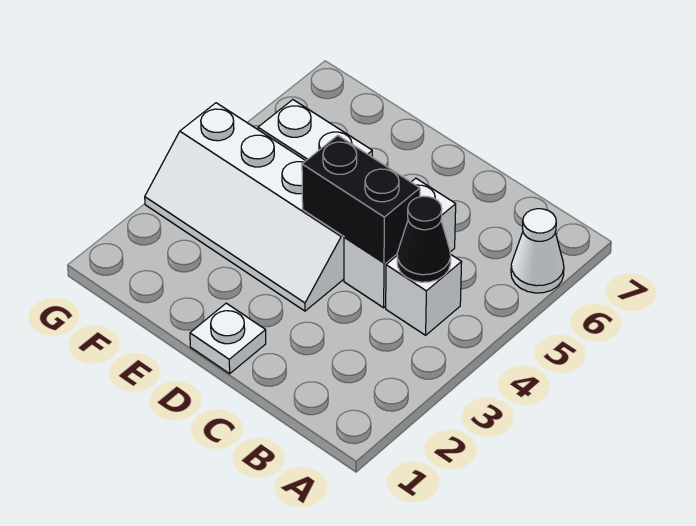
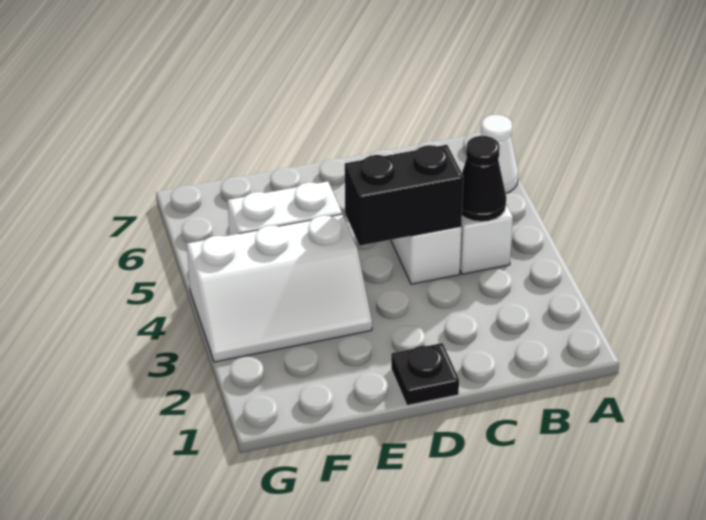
white 1x1 plate [190,303,266,374] -> black 1x1 plate [391,343,459,405]
white 2x4 slope [145,103,344,311] -> white 2x3 slope [187,214,372,362]

